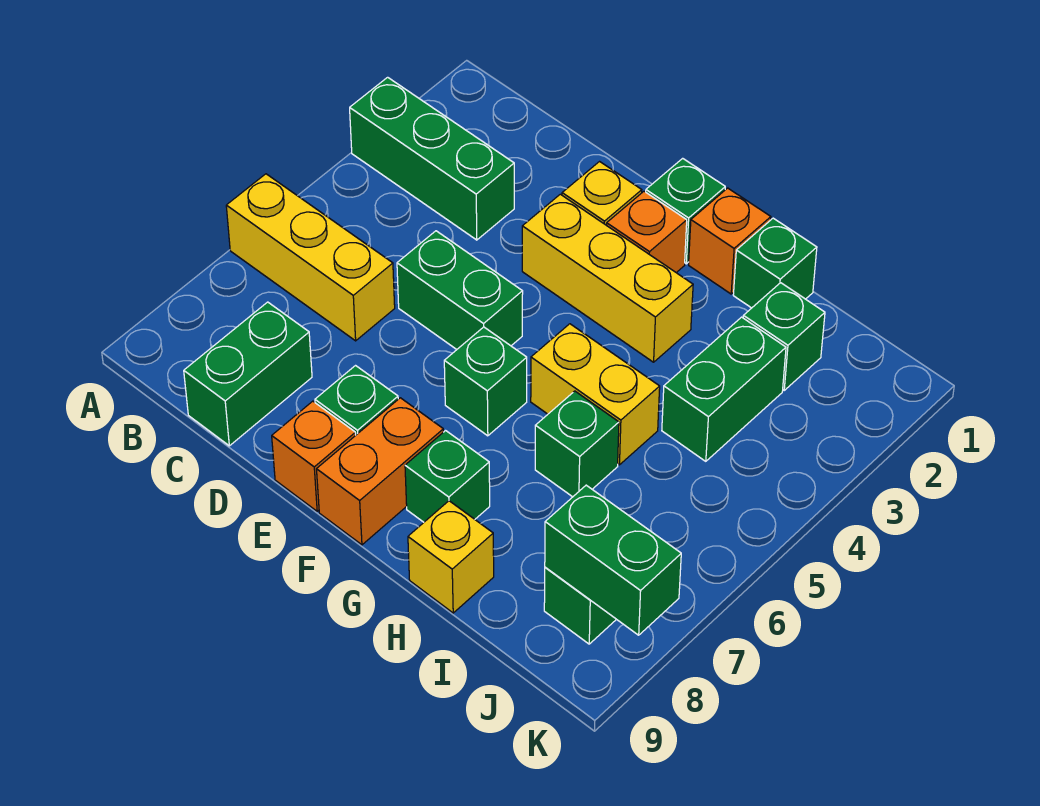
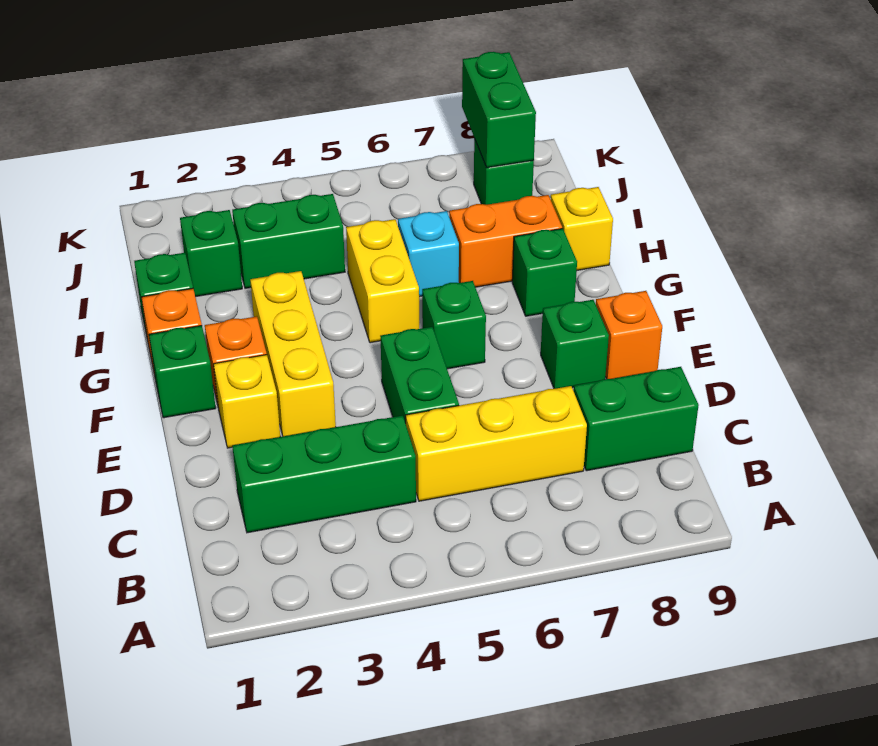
green 1x3 brick [350,77,514,240] -> green 1x3 brick turned to [232,415,416,533]
yellow 1x3 brick [226,174,395,341] -> yellow 1x3 brick turned to [406,386,587,501]
orange 1x2 brick [317,398,443,545] -> orange 1x2 brick moved to [449,195,562,287]
green 1x1 brick [535,391,619,497] -> cyan 1x1 brick [398,211,459,297]

